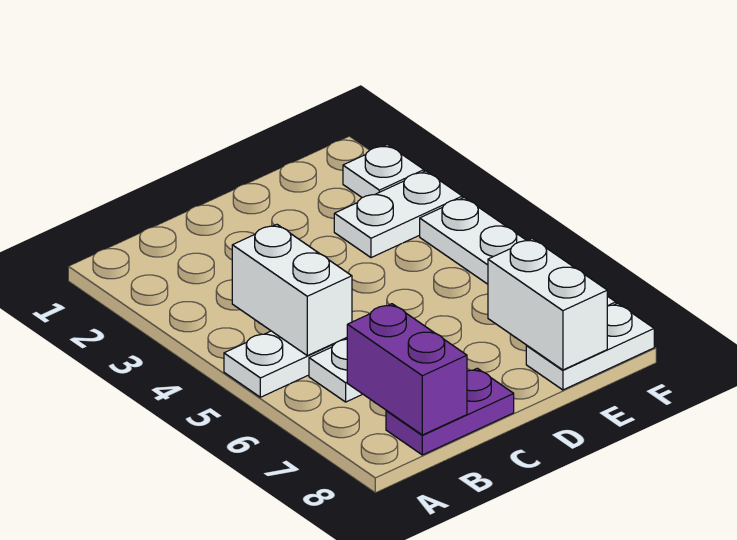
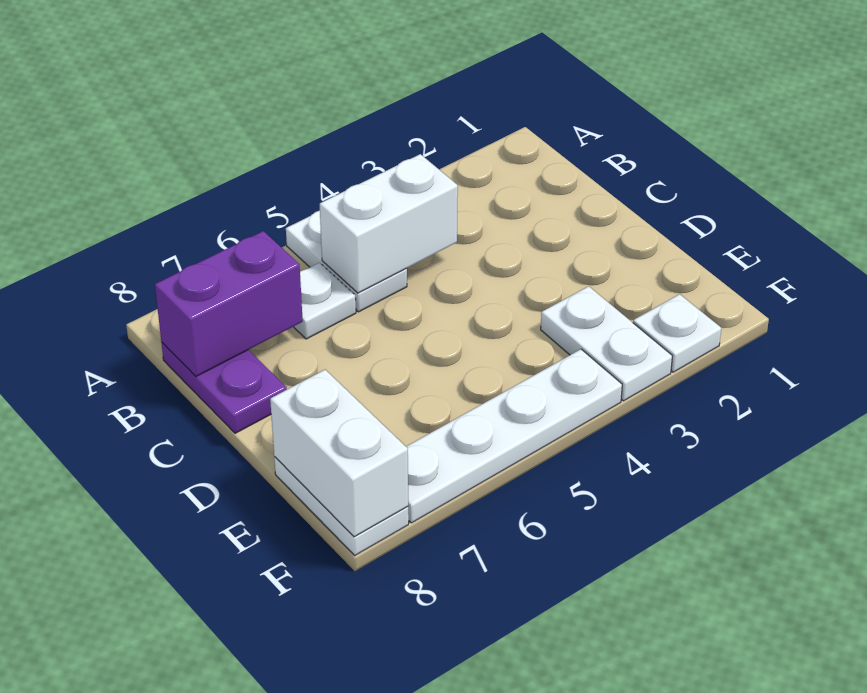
white 1x2 brick [488,239,607,370] -> white 1x2 brick turned to [270,370,408,537]

